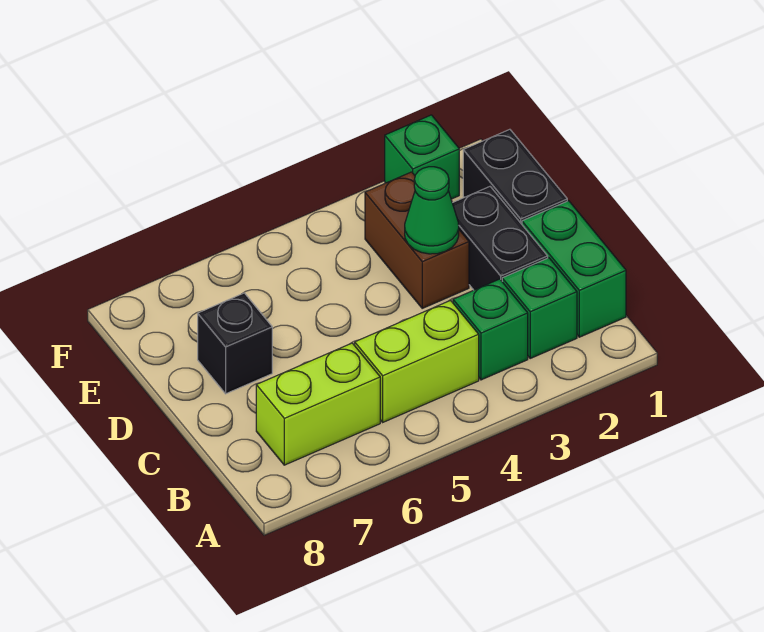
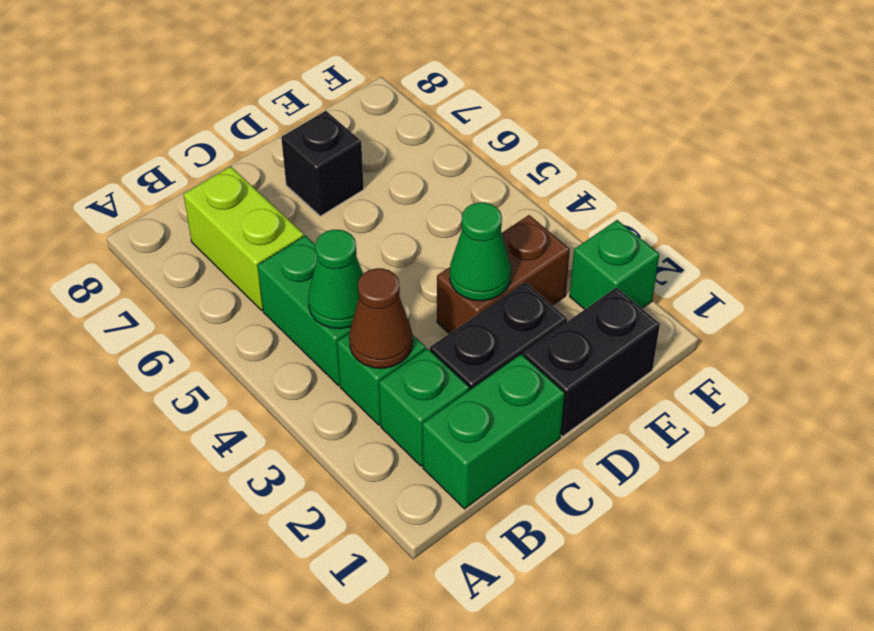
none -> brown 1x1 cone [349,268,413,368]
lime 1x2 brick [355,300,479,422] -> green 1x2 brick [257,235,351,386]
none -> green 1x1 cone [308,230,363,329]

